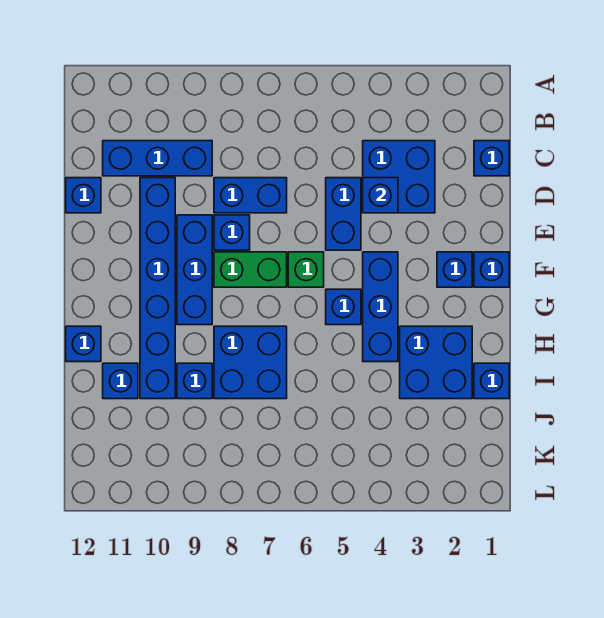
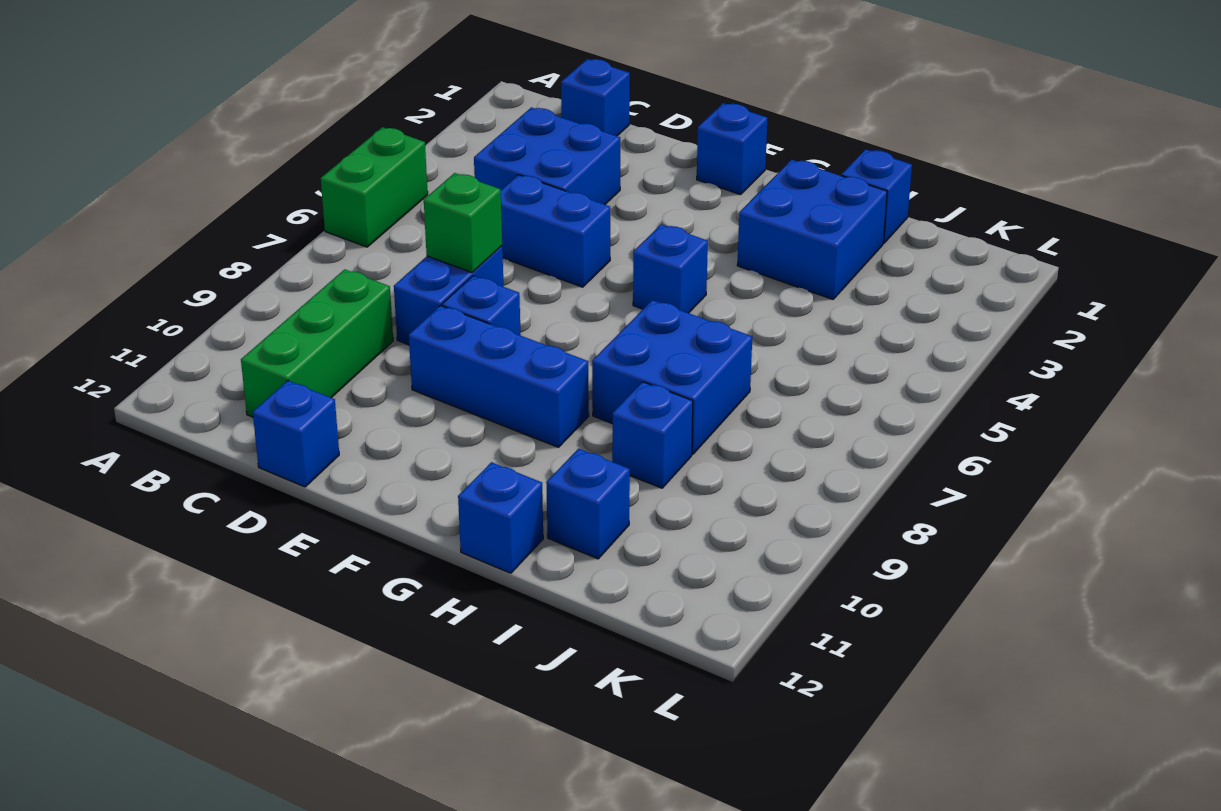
blue 1x3 brick [103,141,212,176] -> green 1x3 brick [241,269,393,417]
blue 1x1 brick [363,178,398,213] -> none
blue 1x6 brick [140,178,175,399] -> none
blue 1x1 brick [437,252,472,287] -> none
blue 1x3 brick [363,252,398,362] -> none
green 1x1 brick [288,252,324,287] -> green 1x1 brick moved to [424,173,502,272]
green 1x2 brick [214,252,287,287] -> green 1x2 brick moved to [321,127,428,247]

